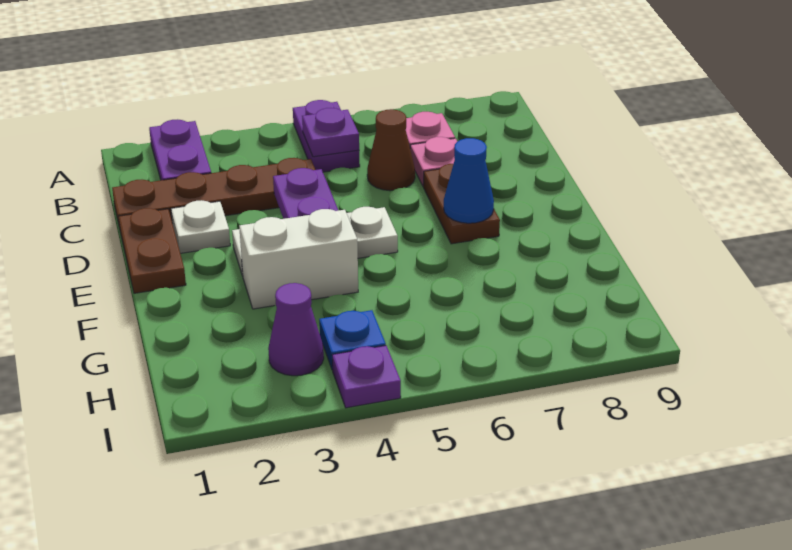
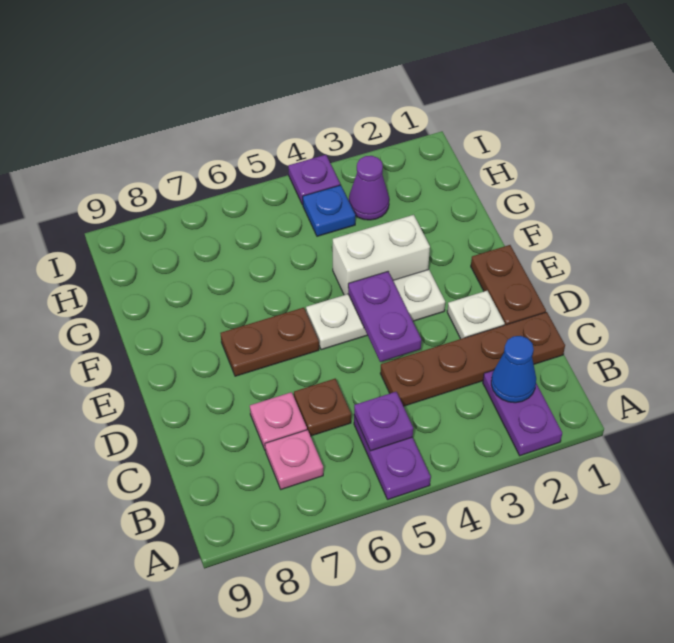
brown 1x1 cone [367,109,415,191] -> brown 1x1 plate [294,379,351,436]
brown 1x2 plate [423,164,500,244] -> brown 1x2 plate turned to [221,308,319,376]
blue 1x1 cone [444,138,494,223] -> blue 1x1 cone moved to [491,336,536,403]

